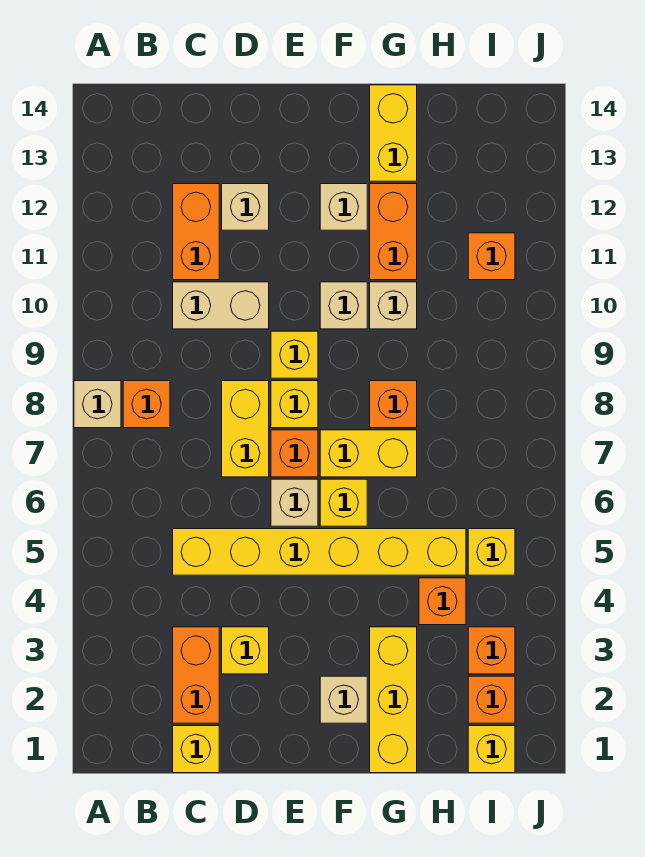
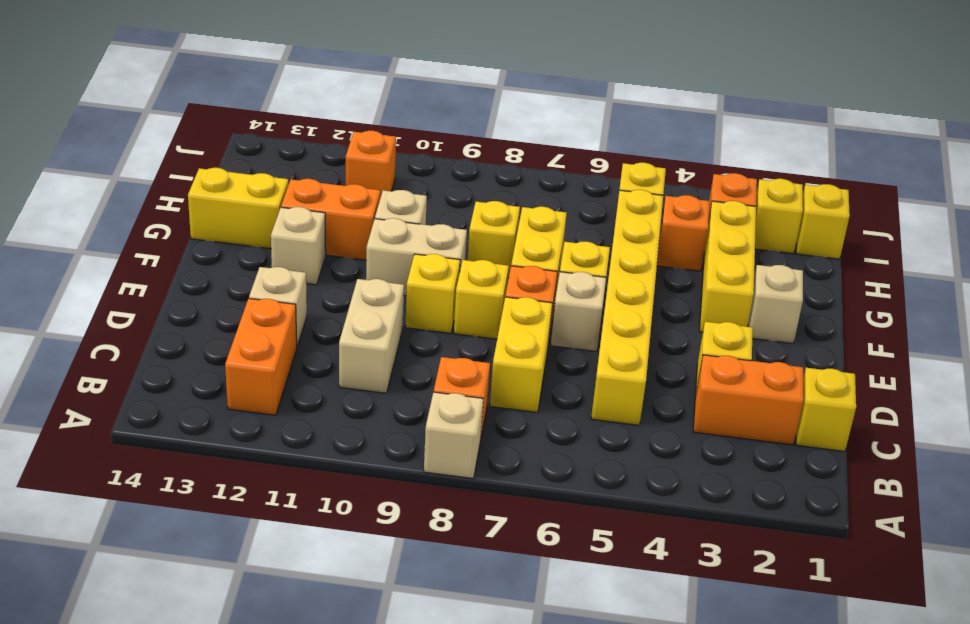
orange 1x2 brick [173,184,219,280] -> orange 1x2 brick turned to [225,299,297,415]
yellow 1x2 brick [222,381,269,477] -> yellow 1x2 brick turned to [490,297,552,413]
tan 1x1 brick [320,282,367,329] -> tan 1x2 brick [366,218,467,296]
yellow 1x3 brick [370,627,417,773] -> yellow 1x3 brick turned to [699,201,756,332]
orange 1x1 brick [370,381,417,428] -> yellow 1x1 brick [468,201,520,278]
orange 1x1 brick [468,676,515,723] -> yellow 1x1 brick [755,179,803,254]

